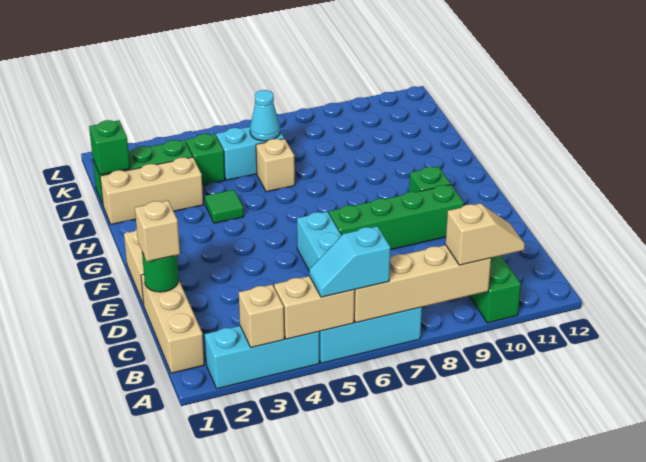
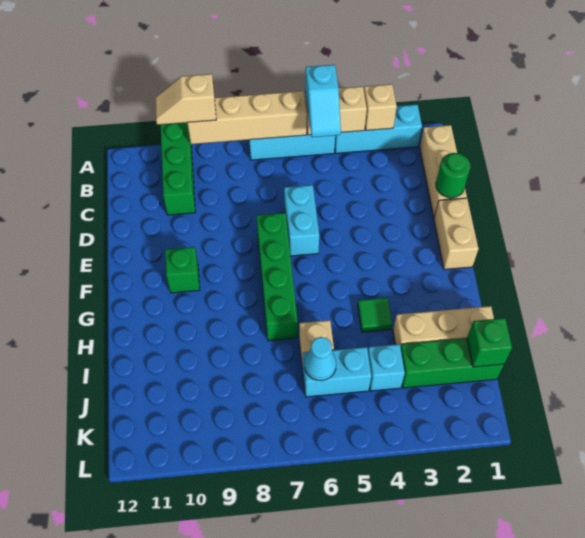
cyan 1x2 slope [309,226,390,297] -> cyan 1x2 slope turned to [305,65,341,137]
tan 1x1 brick [135,200,180,262] -> none
green 1x4 brick [329,185,464,250] -> green 1x4 brick turned to [257,213,298,341]
green 1x1 brick [186,134,225,185] -> cyan 1x1 brick [368,344,405,391]

